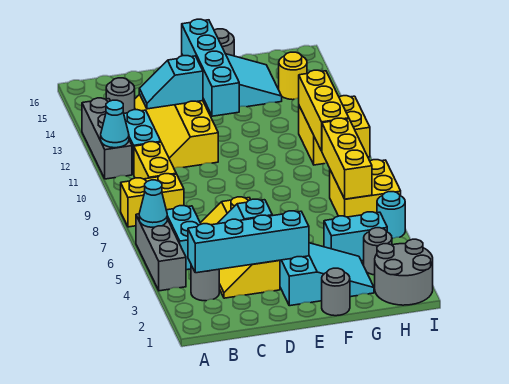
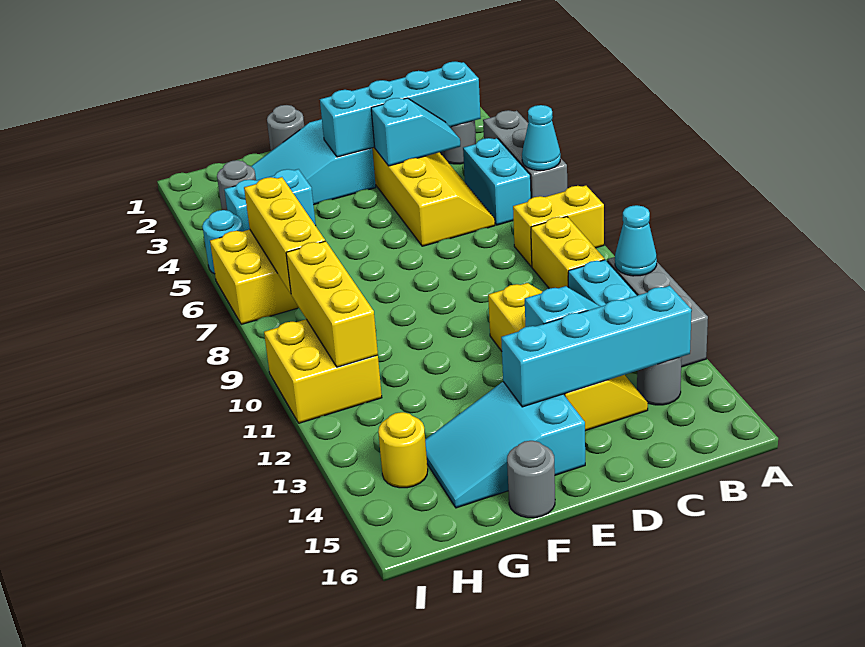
cyan 1x4 brick [182,19,239,116] -> cyan 1x4 brick turned to [501,286,692,407]
grey 2x2 round brick [375,239,433,305] -> none

